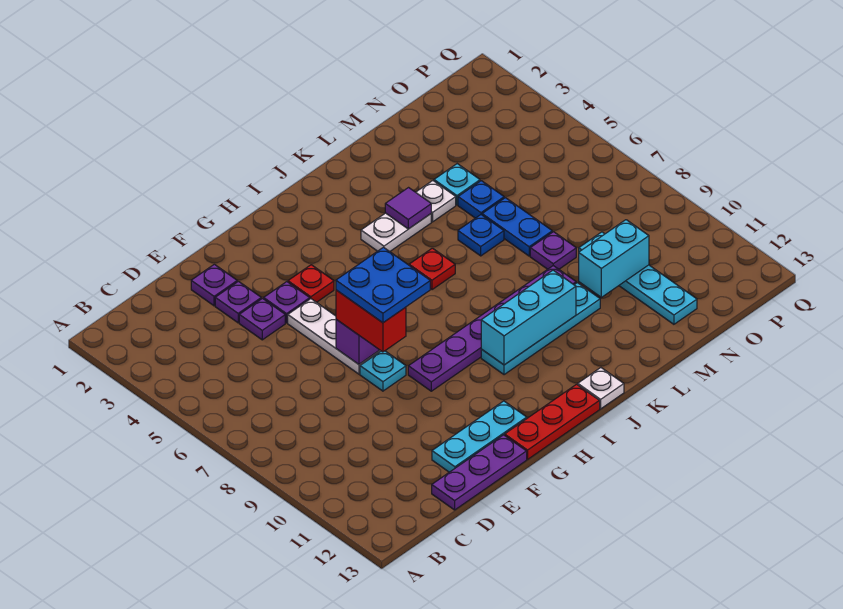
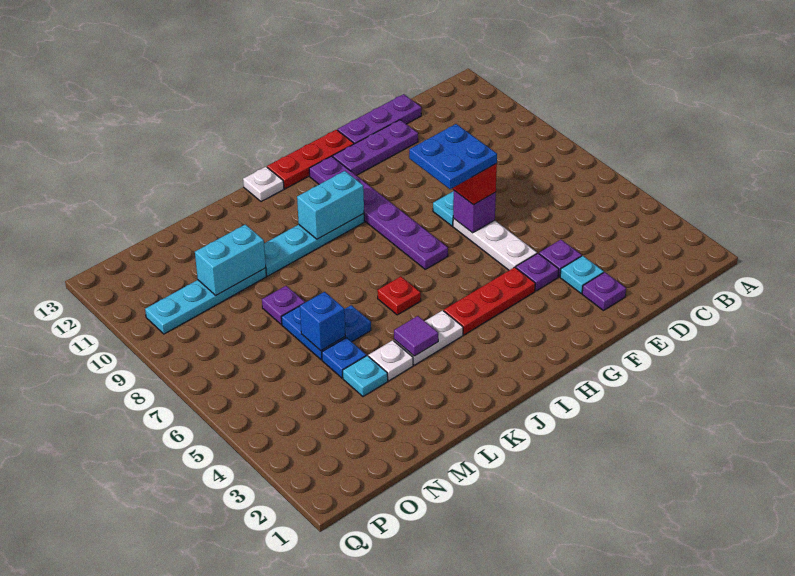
purple 1x1 plate [215,281,261,323] -> cyan 1x1 plate [560,256,604,294]
cyan 1x3 plate [432,401,527,472] -> purple 1x3 plate [333,120,418,175]
red 1x1 plate [288,265,334,302] -> red 1x3 plate [444,267,535,335]
purple 1x6 plate [408,266,576,391] -> purple 1x6 plate turned to [309,156,448,269]
cyan 1x3 brick [481,270,576,365] -> cyan 1x2 brick [297,171,364,239]
none -> blue 1x1 brick [300,292,345,351]
cyan 1x4 plate [579,232,697,324] -> cyan 1x4 plate turned to [145,268,266,334]

